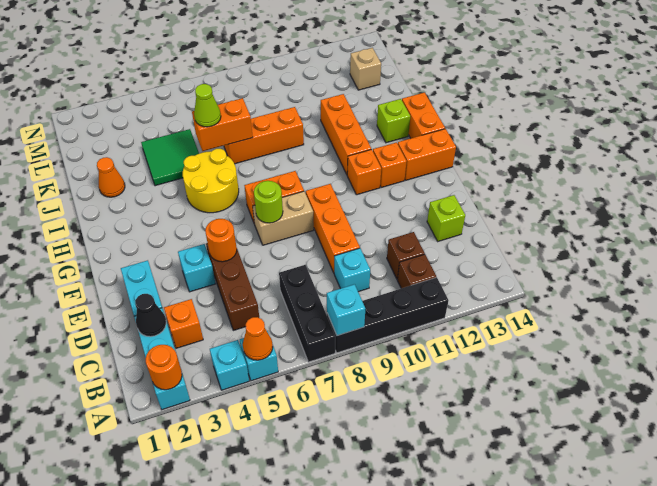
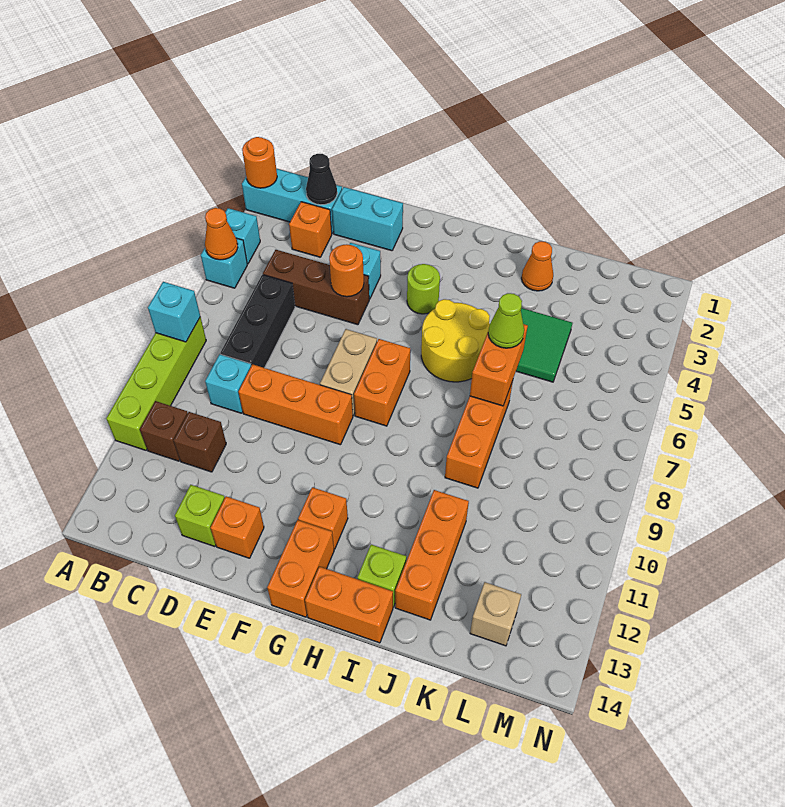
black 1x3 brick [279,265,335,362] -> black 1x3 brick turned to [220,275,295,368]
black 1x4 brick [327,277,449,353] -> lime 1x4 brick [106,317,206,450]
lime 1x1 round brick [254,181,283,223] -> lime 1x1 round brick moved to [407,264,440,314]
orange 1x1 brick [347,149,381,195] -> orange 1x1 brick moved to [210,496,264,558]
orange 1x3 brick [321,94,371,174] -> orange 1x3 brick turned to [395,490,469,620]

